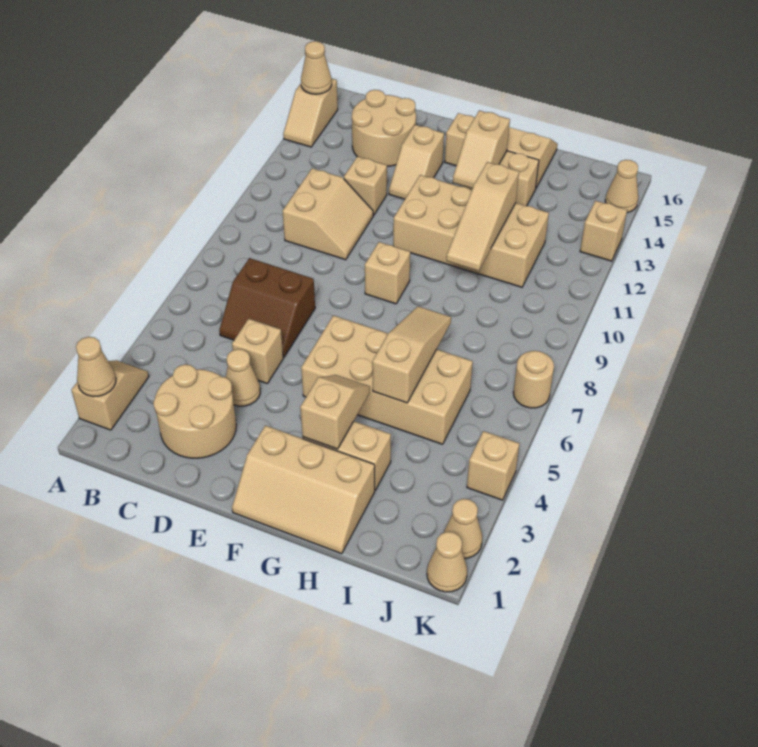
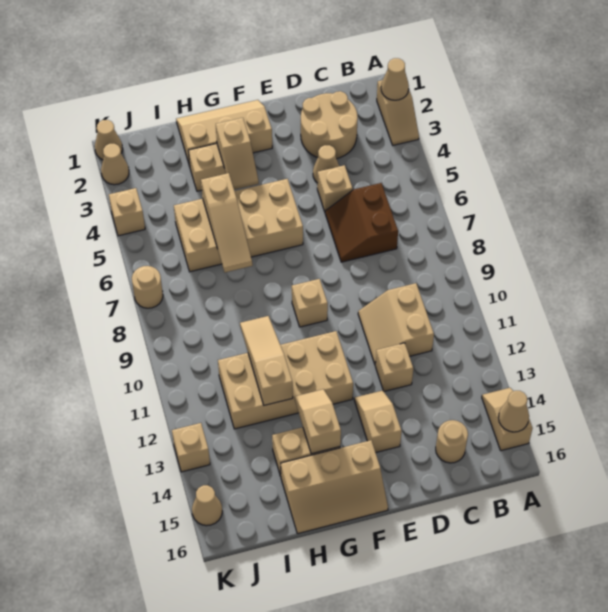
brown 2x2 slope [219,258,315,357] -> brown 2x2 slope turned to [325,183,398,262]
tan 2x2 round brick [352,90,416,166] -> tan 1x1 round brick [436,420,468,463]

